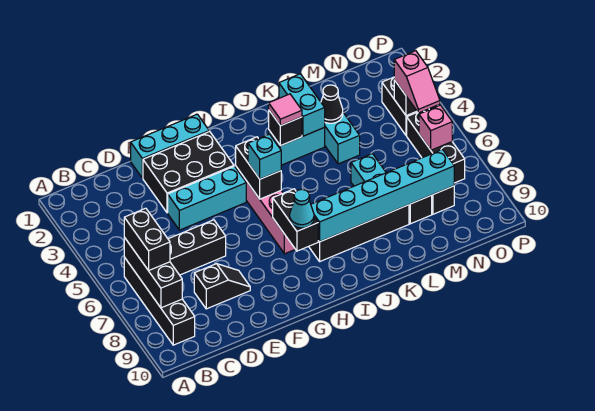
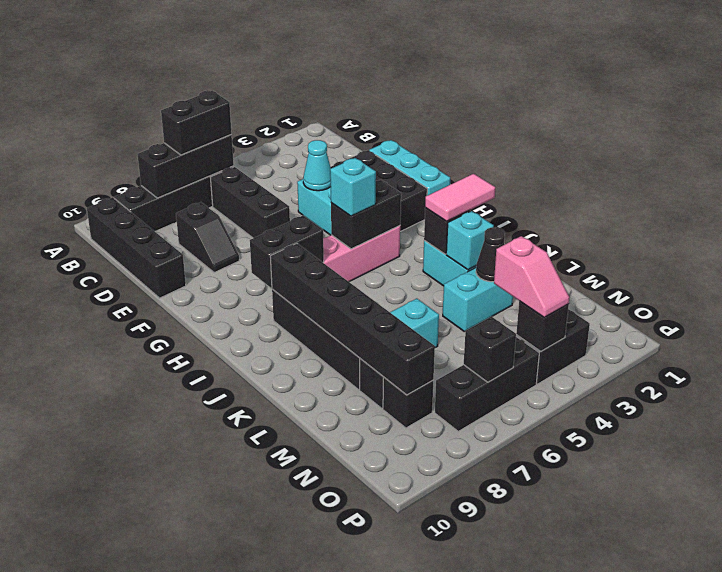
none -> black 1x4 brick [87,197,186,298]
cyan 1x1 cone [290,189,314,228] -> cyan 1x1 cone moved to [303,140,331,191]
cyan 1x6 brick [311,150,454,242] -> black 1x6 brick [270,244,435,395]
pink 1x1 tile [269,94,302,126] -> pink 1x2 tile [425,174,495,221]
cyan 1x2 brick [279,74,325,136] -> cyan 1x1 brick [446,211,494,270]
pink 1x2 slope [394,51,440,113] -> pink 1x2 slope turned to [494,236,569,317]
pink 1x1 brick [419,105,452,150] -> black 1x1 brick [464,317,516,382]

